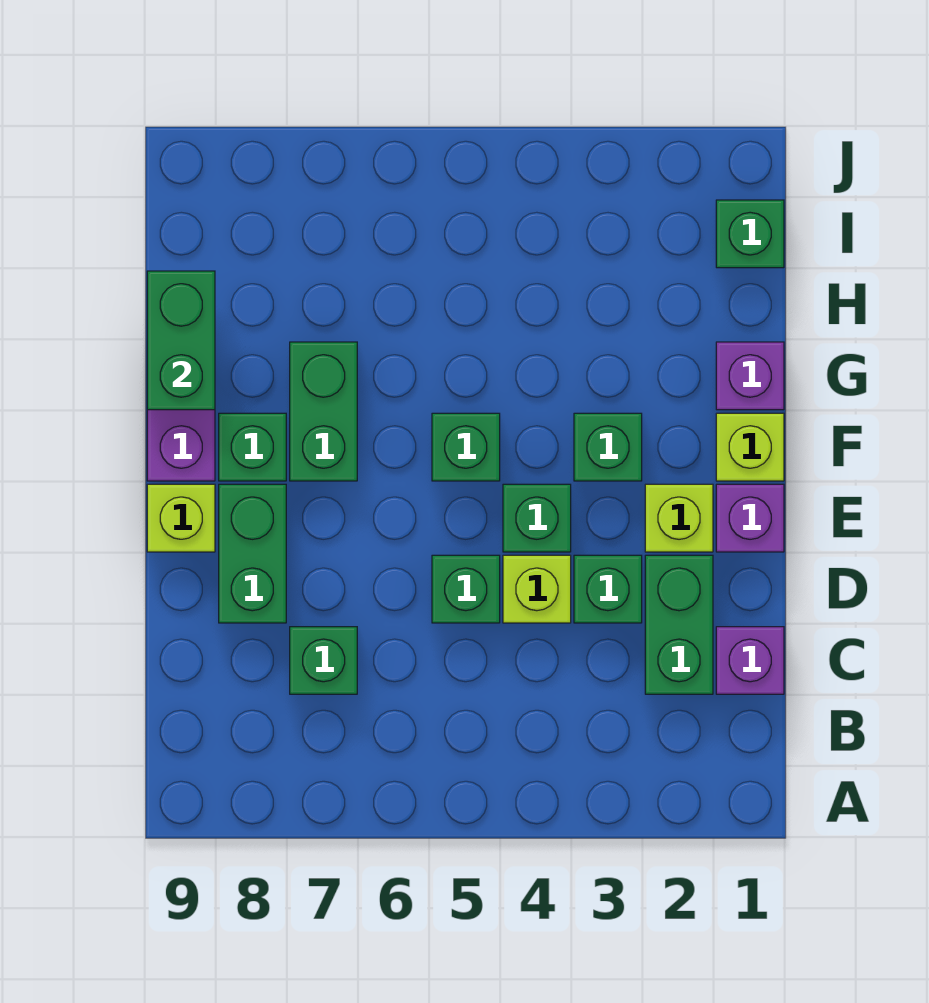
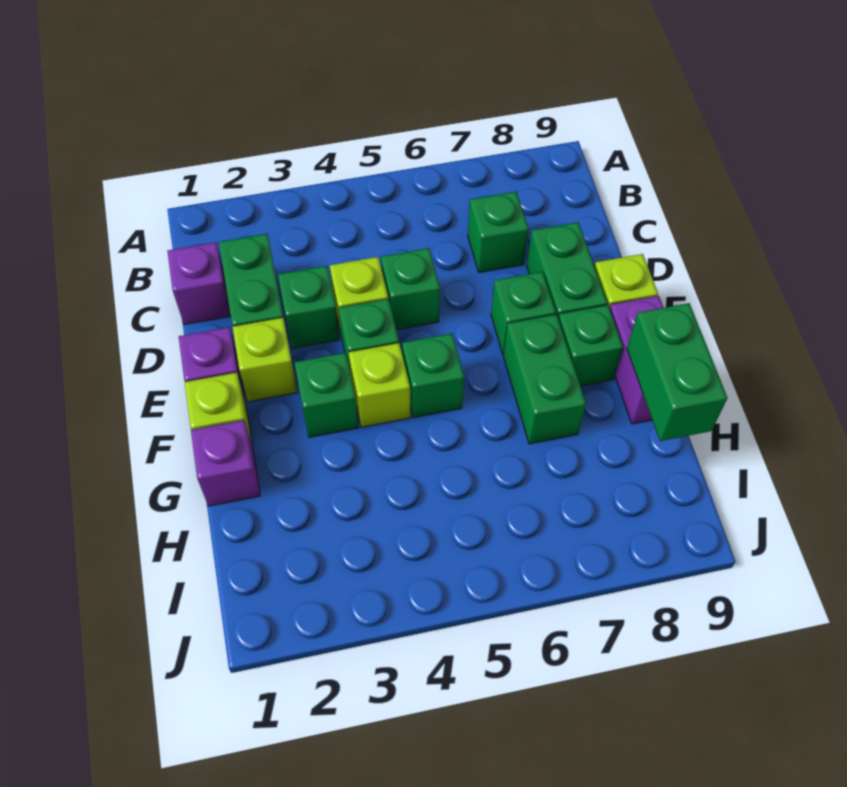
none -> lime 1x1 brick [349,343,411,427]
green 1x1 brick [716,200,784,268] -> green 1x1 brick moved to [491,272,556,354]

